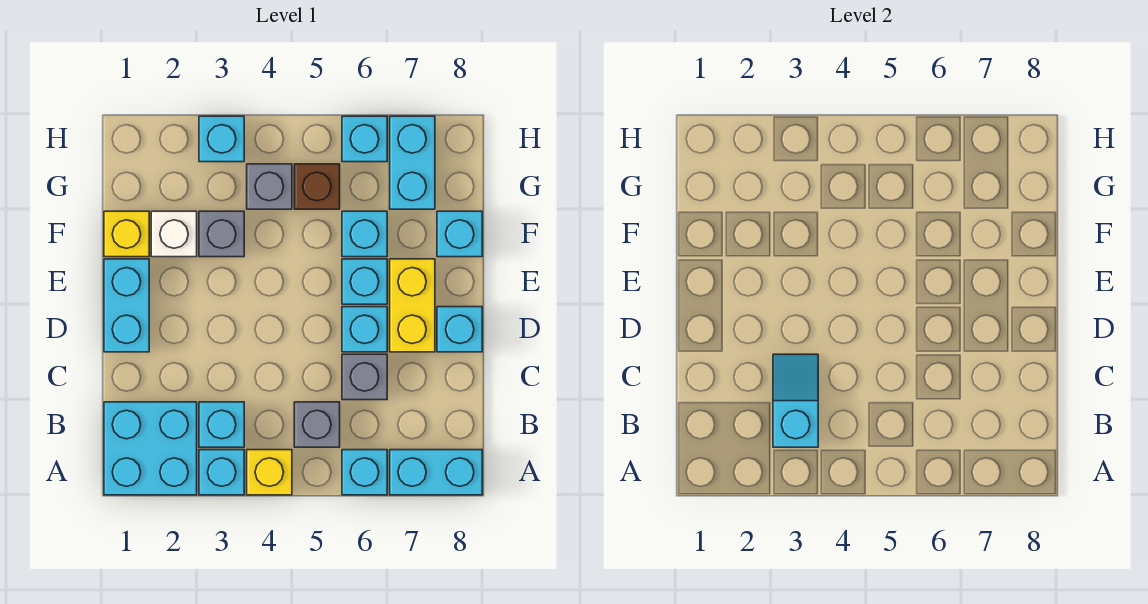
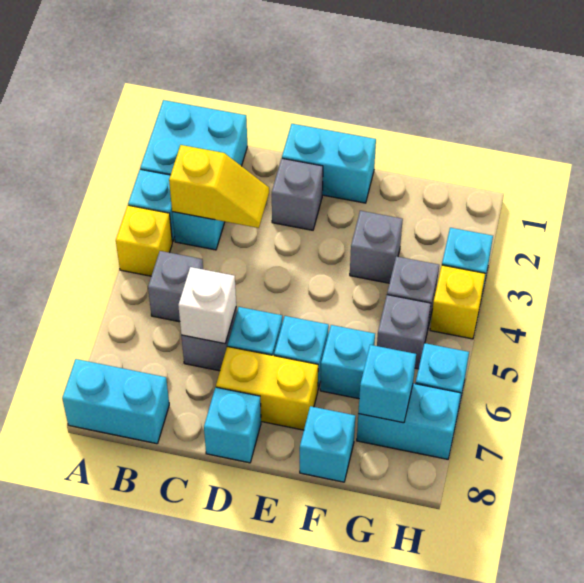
cyan 1x1 brick [342,450,387,495] -> cyan 1x1 brick moved to [358,345,416,423]
cyan 1x2 brick [390,450,482,495] -> cyan 1x2 brick turned to [62,359,169,444]
cyan 1x2 slope [773,354,818,447] -> yellow 1x2 slope [169,145,269,228]
none -> grey 1x1 brick [272,158,323,230]
yellow 1x1 brick [104,211,149,257] -> yellow 1x1 brick moved to [430,265,485,339]
white 1x1 brick [151,211,197,257] -> white 1x1 brick moved to [178,267,236,344]
brown 1x1 brick [294,164,340,209] -> grey 1x1 brick [377,295,431,369]

